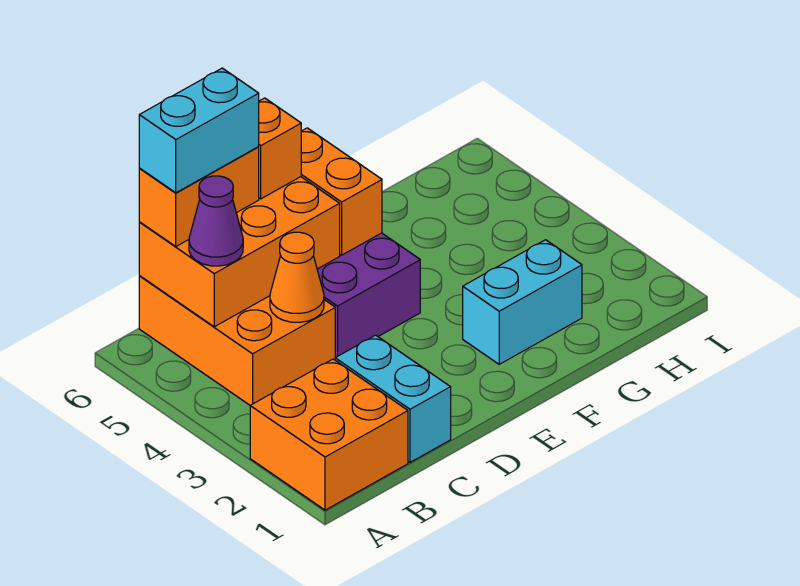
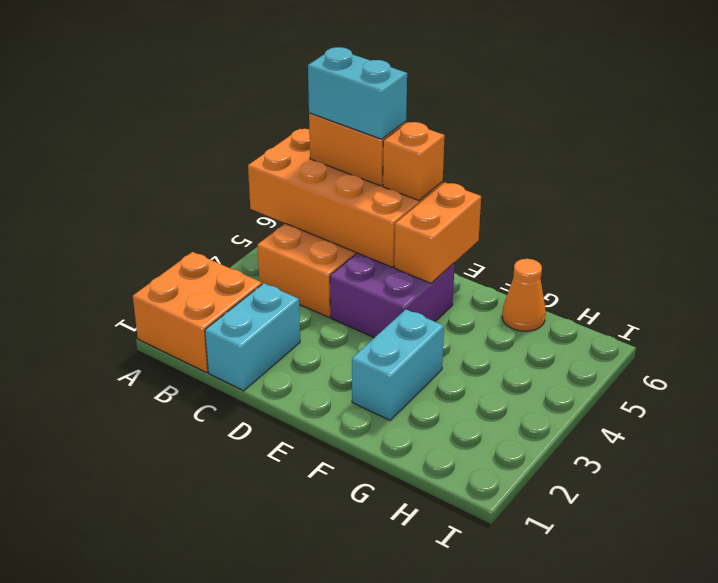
orange 2x3 brick [139,177,340,327] -> orange 2x4 brick [248,129,443,267]
purple 1x1 cone [189,176,243,266] -> none
orange 1x1 cone [270,232,324,322] -> orange 1x1 cone moved to [502,259,546,331]
cyan 1x2 brick [463,240,582,364] -> cyan 1x2 brick turned to [352,310,444,420]

